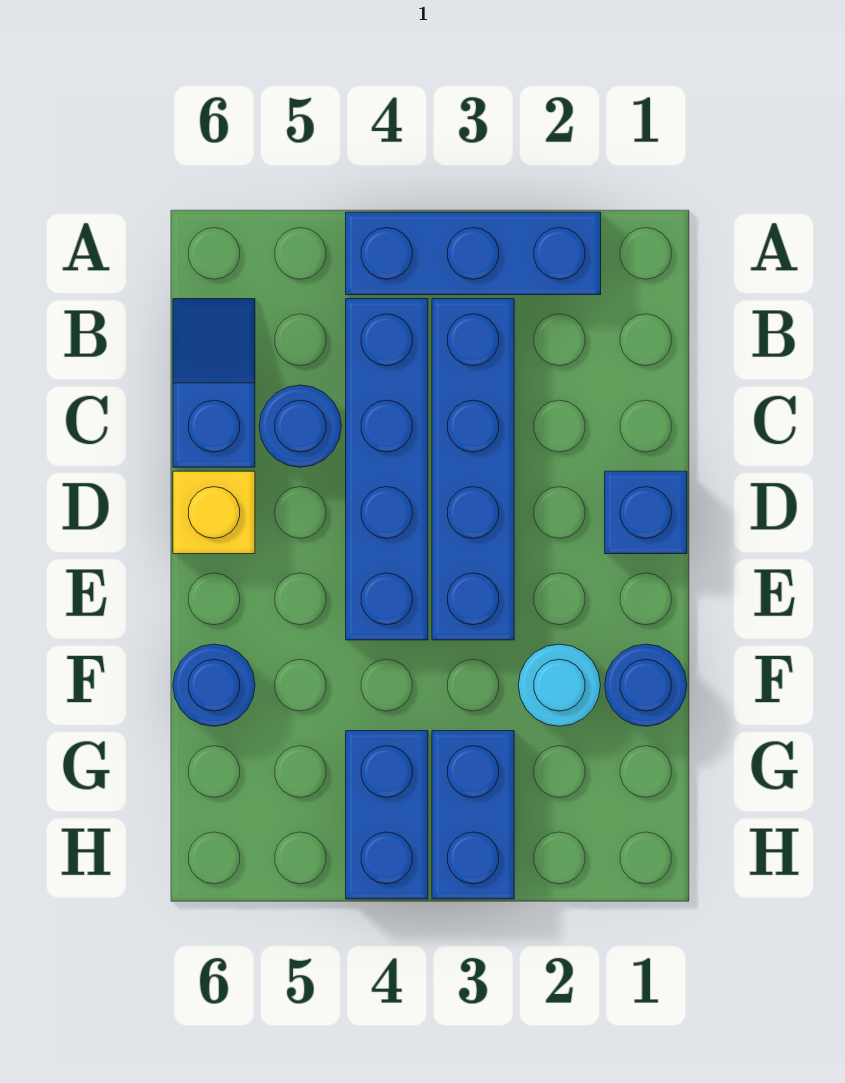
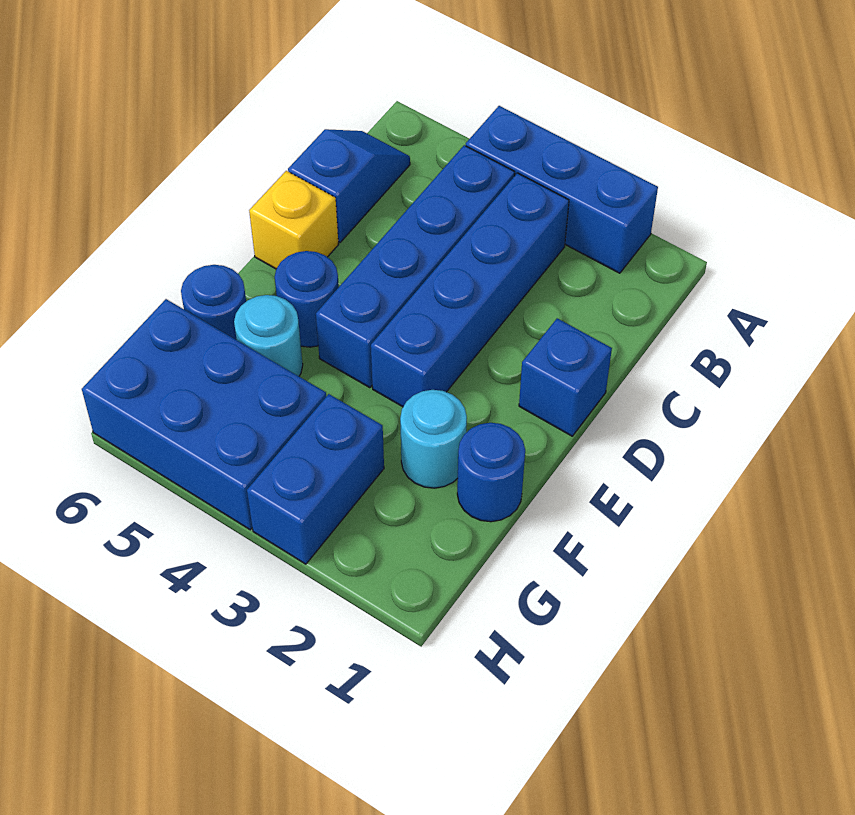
blue 1x1 round brick [259,385,341,467] -> blue 1x1 round brick moved to [275,251,339,347]
none -> cyan 1x1 round brick [234,295,303,376]
blue 1x2 brick [346,731,428,899] -> blue 2x3 brick [82,299,326,530]

